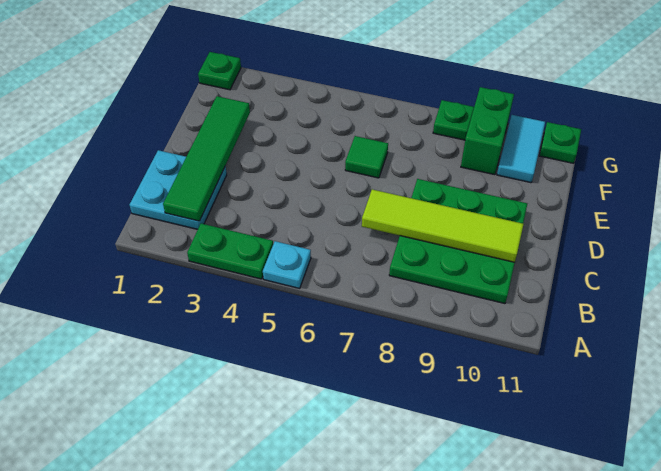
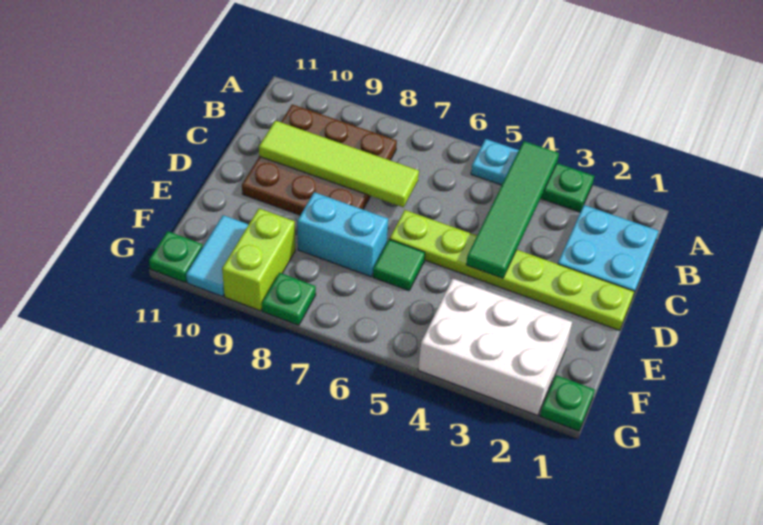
green 1x4 tile [163,96,250,221] -> green 1x4 tile moved to [466,141,559,278]
green 3x3 plate [389,179,527,304] -> brown 3x3 plate [242,104,397,215]
none -> lime 1x6 plate [390,210,634,330]
none -> cyan 1x2 brick [297,192,388,277]
none -> white 2x3 brick [418,279,572,416]
green 1x2 brick [461,87,514,175] -> lime 1x2 brick [222,208,295,311]

